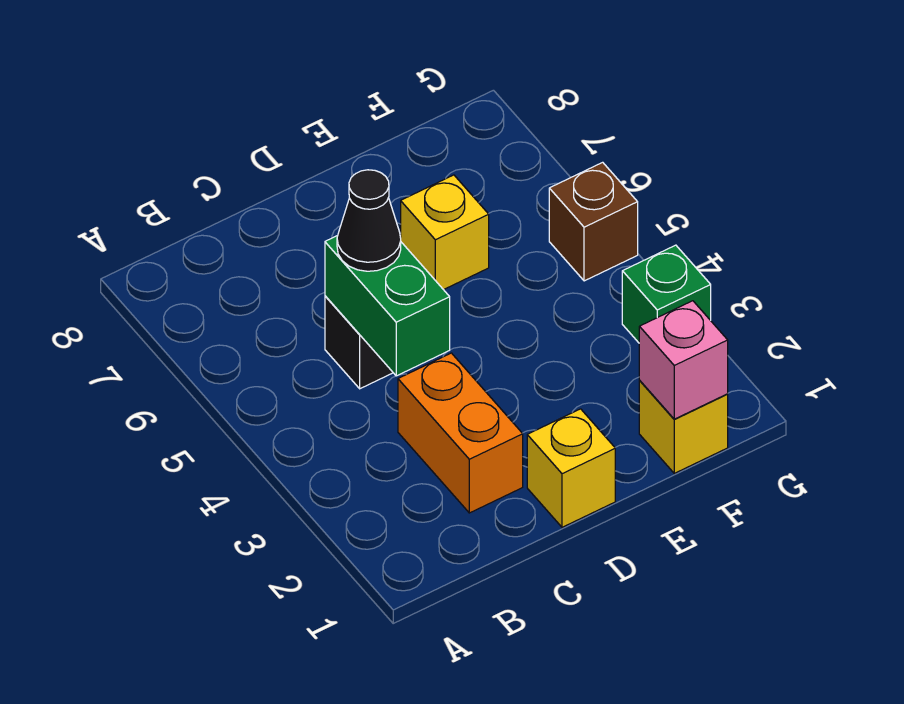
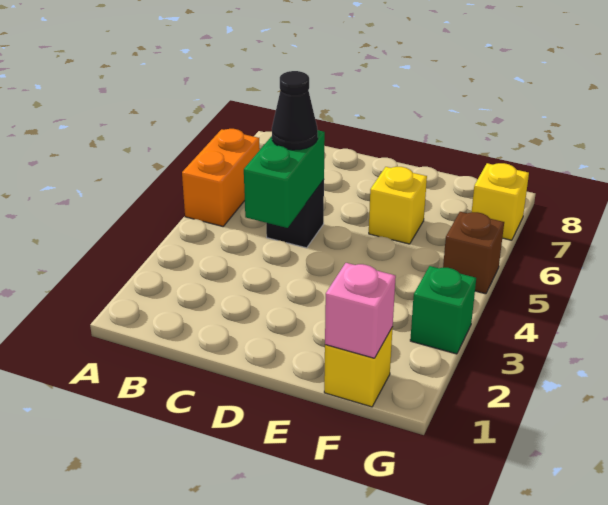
orange 1x2 brick [398,353,523,513] -> orange 1x2 brick moved to [182,129,260,226]
yellow 1x1 brick [527,409,615,527] -> yellow 1x1 brick moved to [472,163,529,240]

